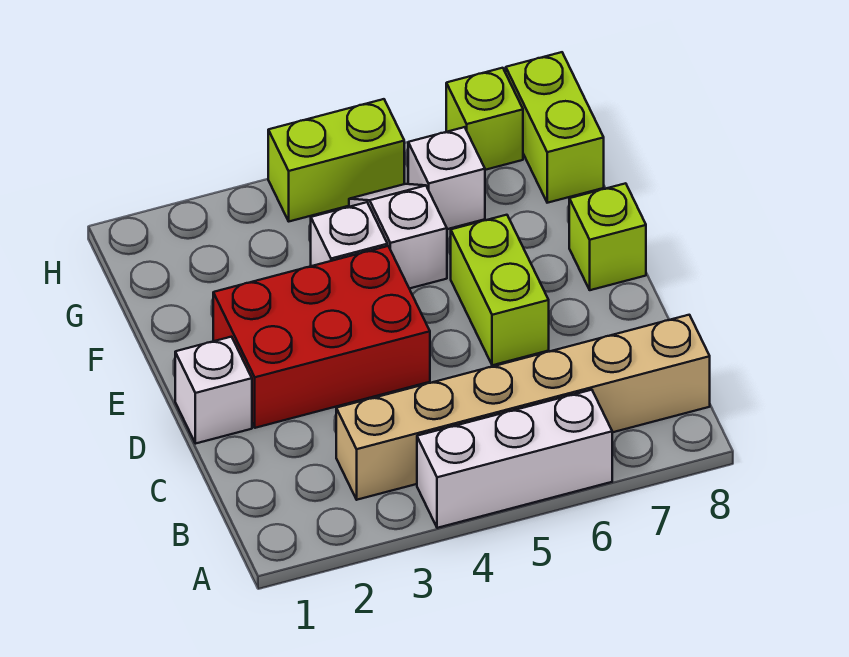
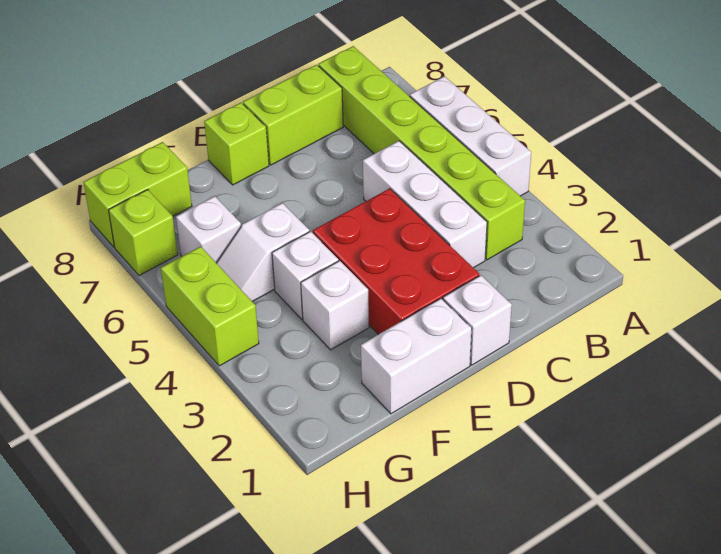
tan 1x6 brick [336,315,710,500] -> lime 1x6 brick [318,46,525,260]
none -> white 1x3 brick [363,141,487,268]
lime 1x2 brick [451,215,549,365] -> lime 1x2 brick moved to [243,65,343,165]
none -> white 1x2 brick [361,299,472,414]
none -> white 1x1 brick [301,261,369,350]

